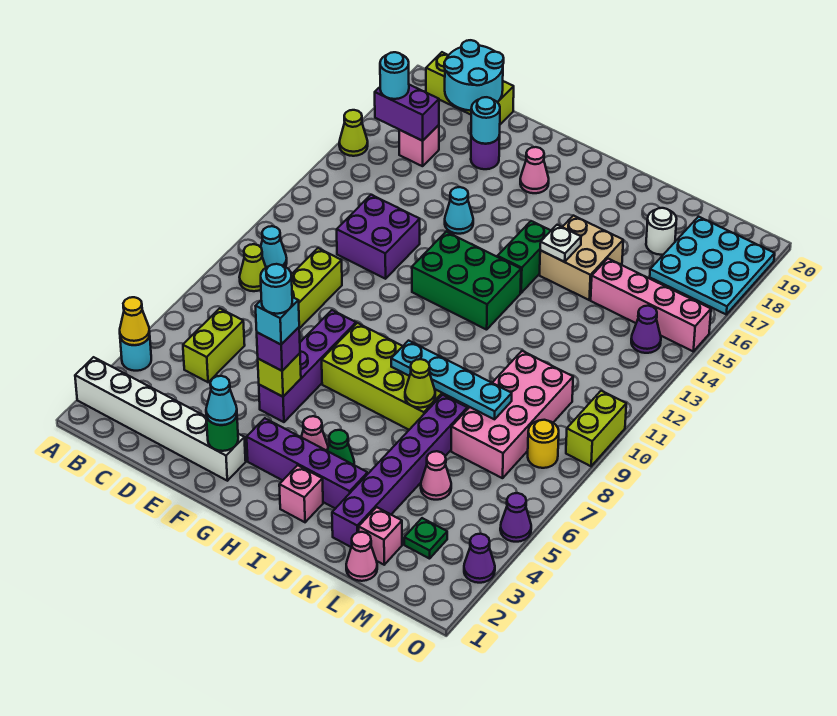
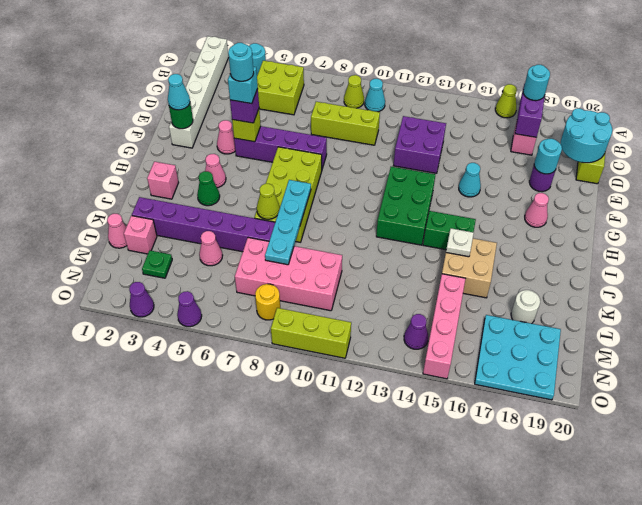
yellow 1x1 cone [120,297,150,345] -> none
lime 1x2 brick [183,308,245,382] -> lime 2x2 brick [257,61,304,115]
none -> pink 1x1 cone [217,120,235,154]
purple 1x4 brick [247,418,368,509] -> none
lime 1x2 brick [566,391,626,466] -> lime 1x3 brick [271,308,351,358]

